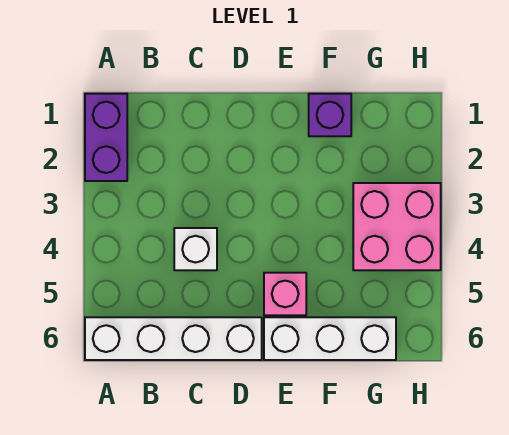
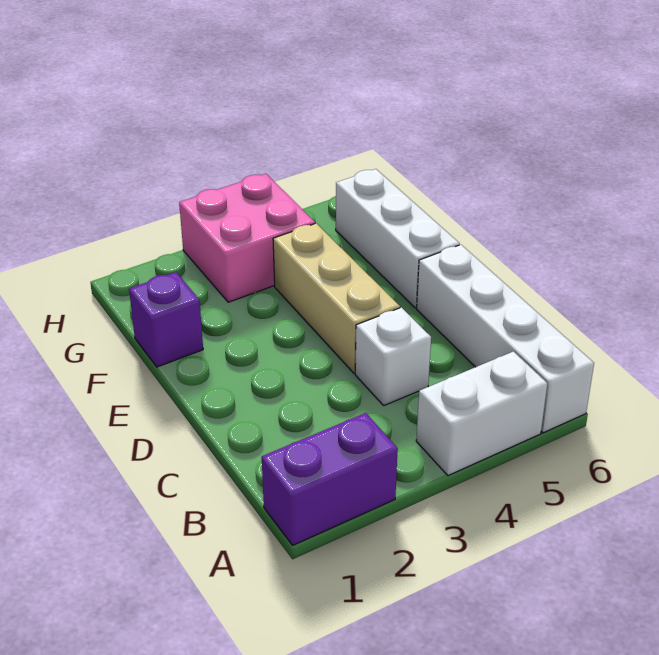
none -> white 1x2 brick [416,351,547,476]
none -> tan 1x3 brick [273,223,400,373]
pink 1x1 brick [264,273,306,315] -> none

